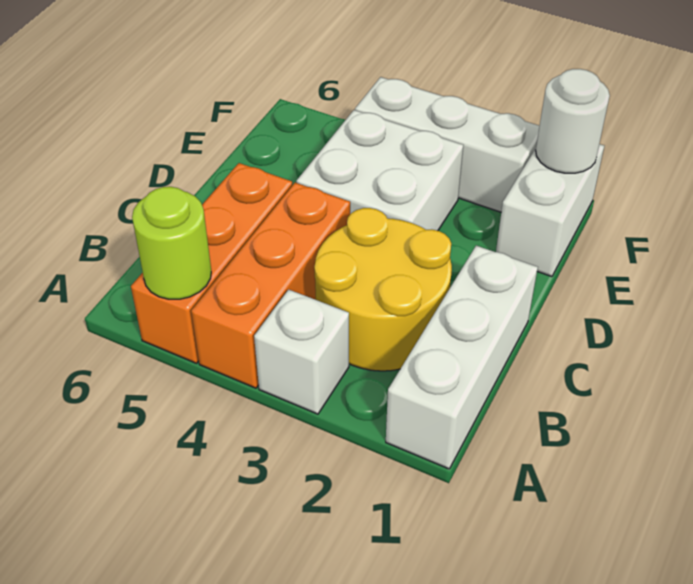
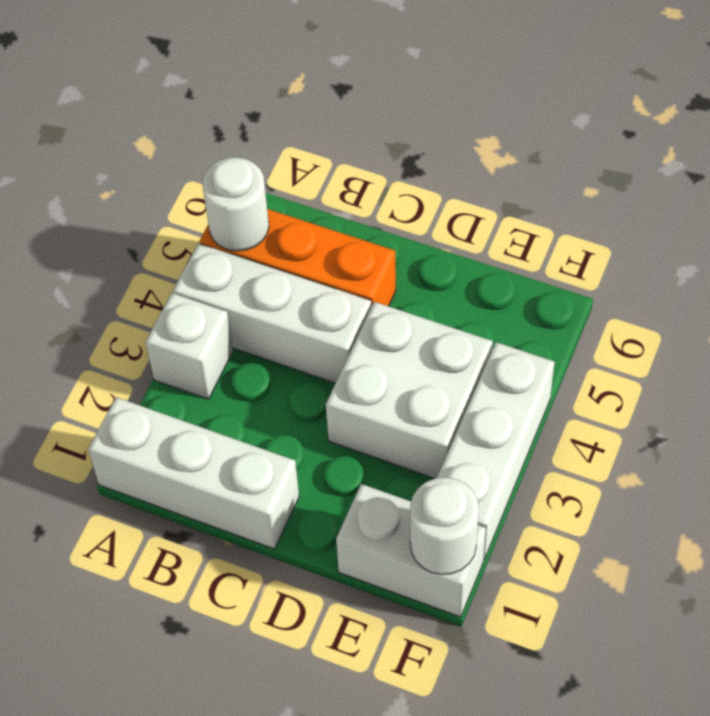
orange 1x3 brick [191,183,350,388] -> white 1x3 brick [173,243,372,383]
lime 1x1 round brick [132,187,211,299] -> white 1x1 round brick [203,157,269,251]
yellow 2x2 round brick [314,208,452,371] -> none

